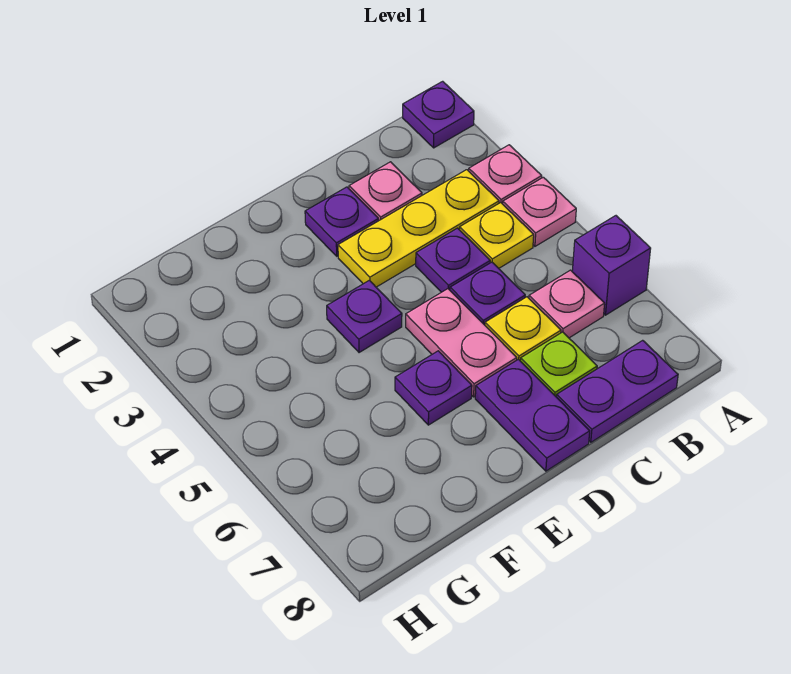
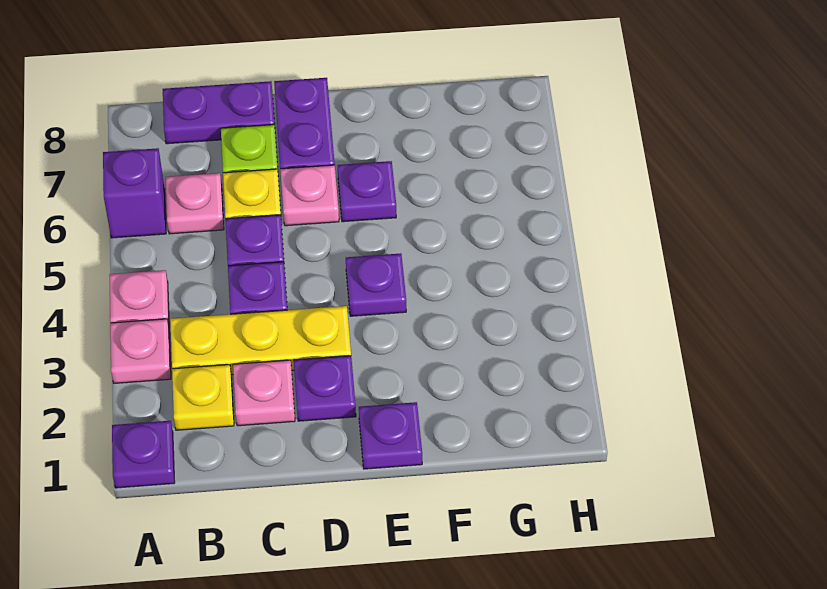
yellow 1x1 plate [460,203,534,268] -> yellow 1x1 plate moved to [172,365,234,430]
pink 1x2 plate [406,289,517,397] -> pink 1x1 plate [280,165,339,226]
none -> purple 1x1 plate [359,402,422,469]

